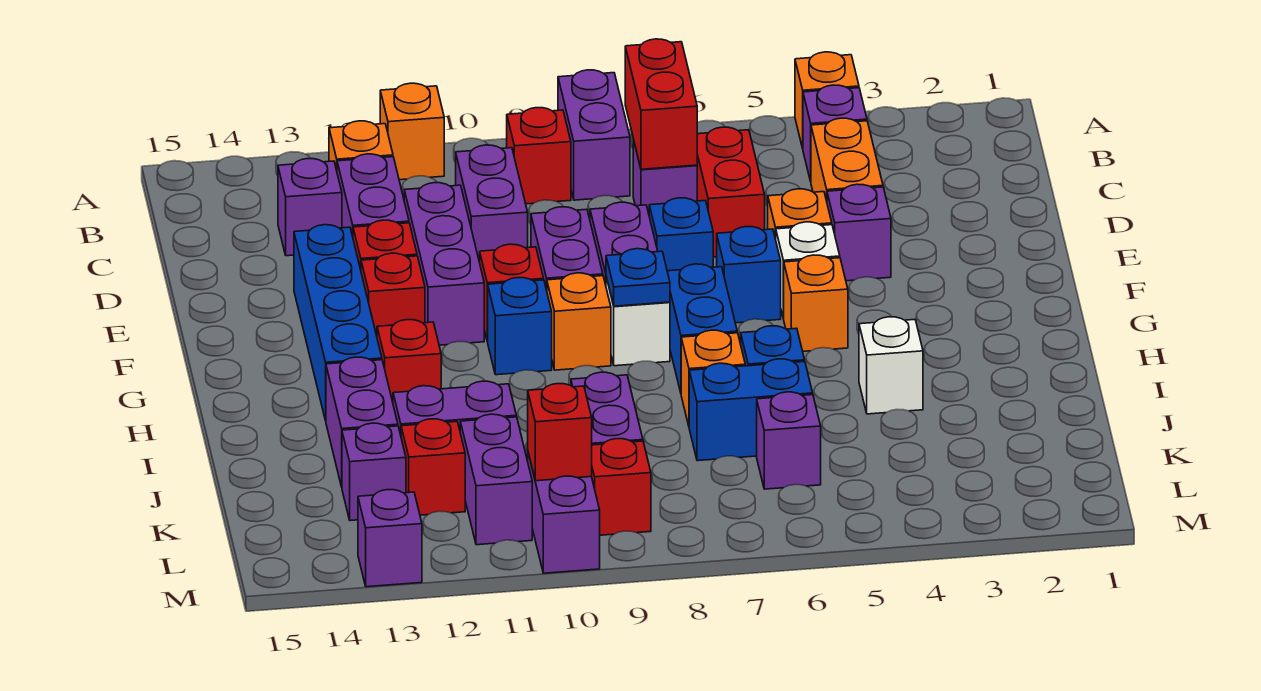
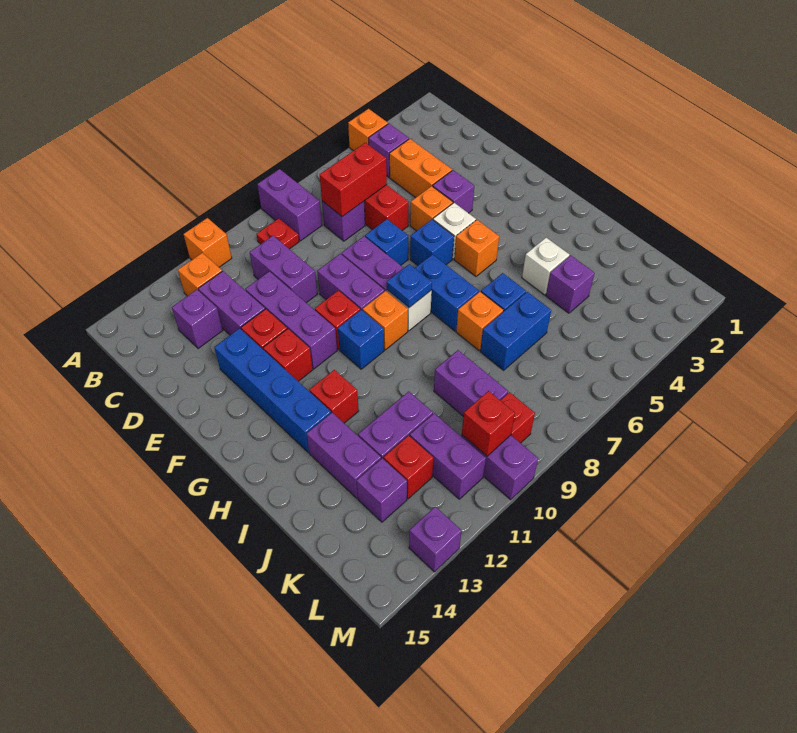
red 1x2 brick [625,39,697,169] -> red 1x2 brick turned to [320,143,387,217]
red 1x1 brick [507,108,571,204] -> red 1x1 plate [257,218,299,249]
purple 1x1 brick [757,392,821,489] -> purple 1x1 brick moved to [546,255,595,313]

